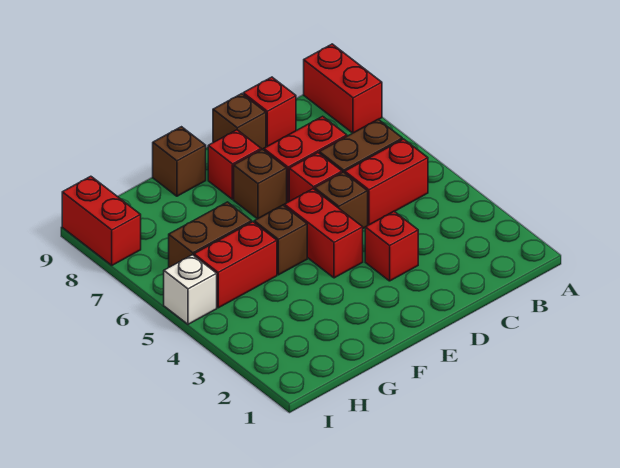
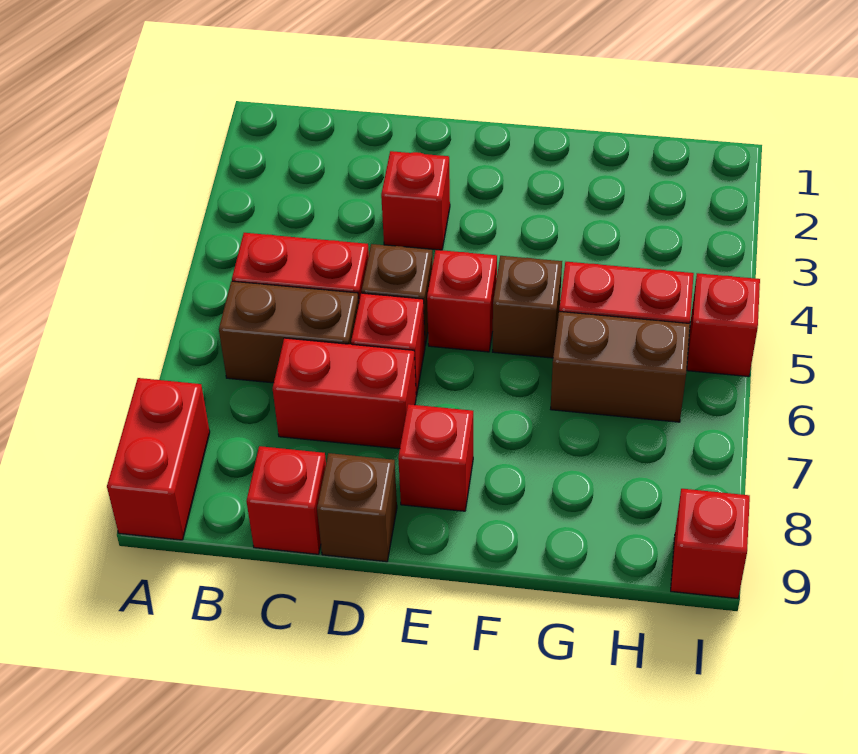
red 1x2 brick [284,189,363,278] -> red 1x1 brick [427,250,497,352]
brown 1x1 brick [234,149,287,219] -> none
brown 1x1 brick [153,127,206,196] -> none
white 1x1 brick [164,255,217,324] -> red 1x1 brick [687,273,760,377]
red 1x2 brick [62,176,141,265] -> red 1x1 brick [671,489,750,599]

